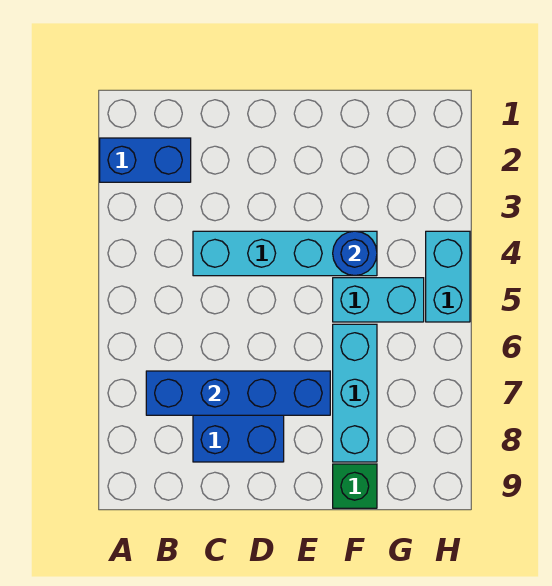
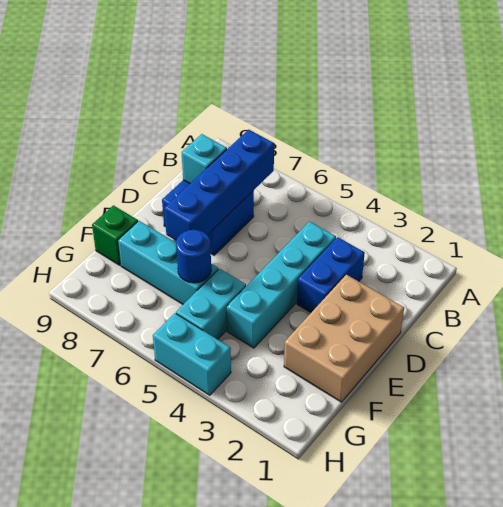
blue 1x2 brick [100,138,191,182] -> blue 1x2 brick moved to [297,237,365,312]
none -> cyan 1x1 brick [182,134,227,183]
none -> tan 2x3 brick [284,275,404,402]
blue 1x1 round brick [333,231,377,276] -> blue 1x1 round brick moved to [176,230,211,283]

